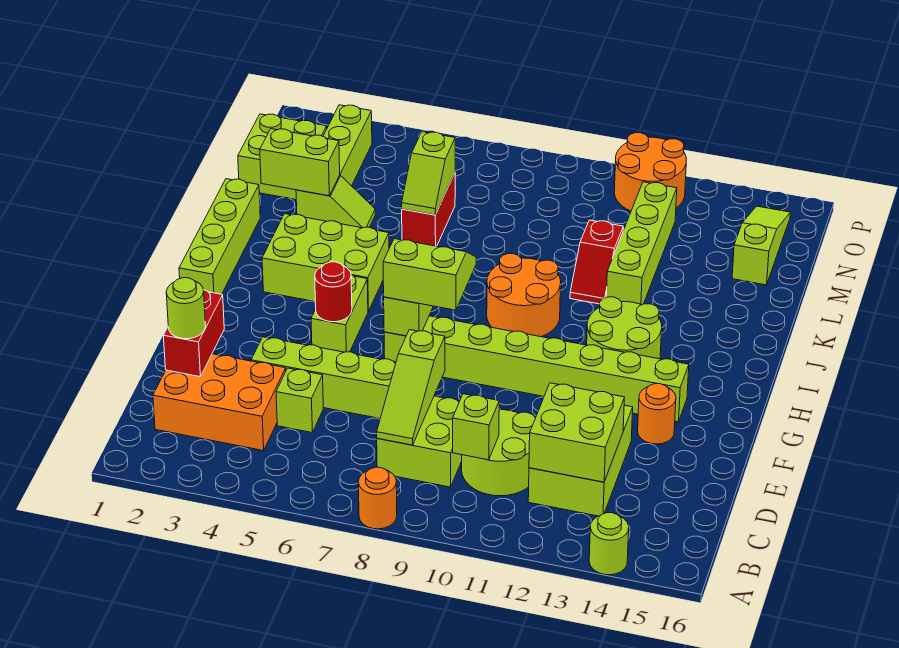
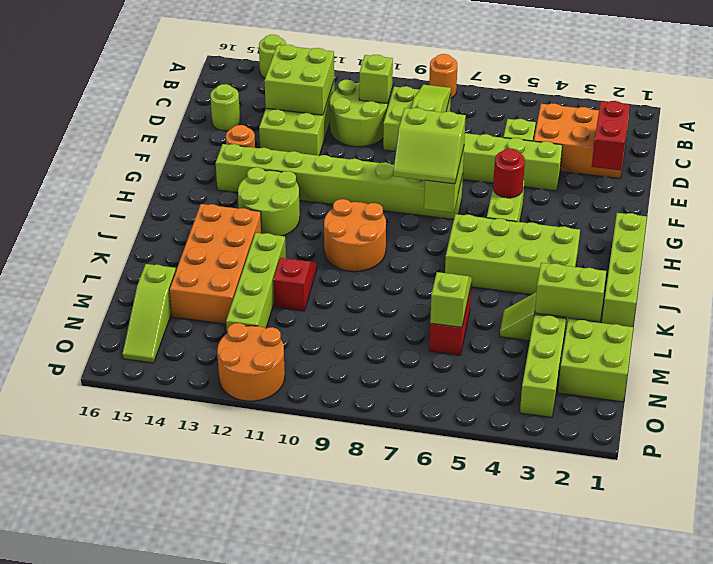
lime 1x1 round brick [166,278,205,339] -> lime 1x1 round brick moved to [210,84,240,131]
lime 2x3 brick [262,214,389,311] -> lime 2x4 brick [445,214,580,295]
none -> orange 2x4 brick [169,204,262,324]

